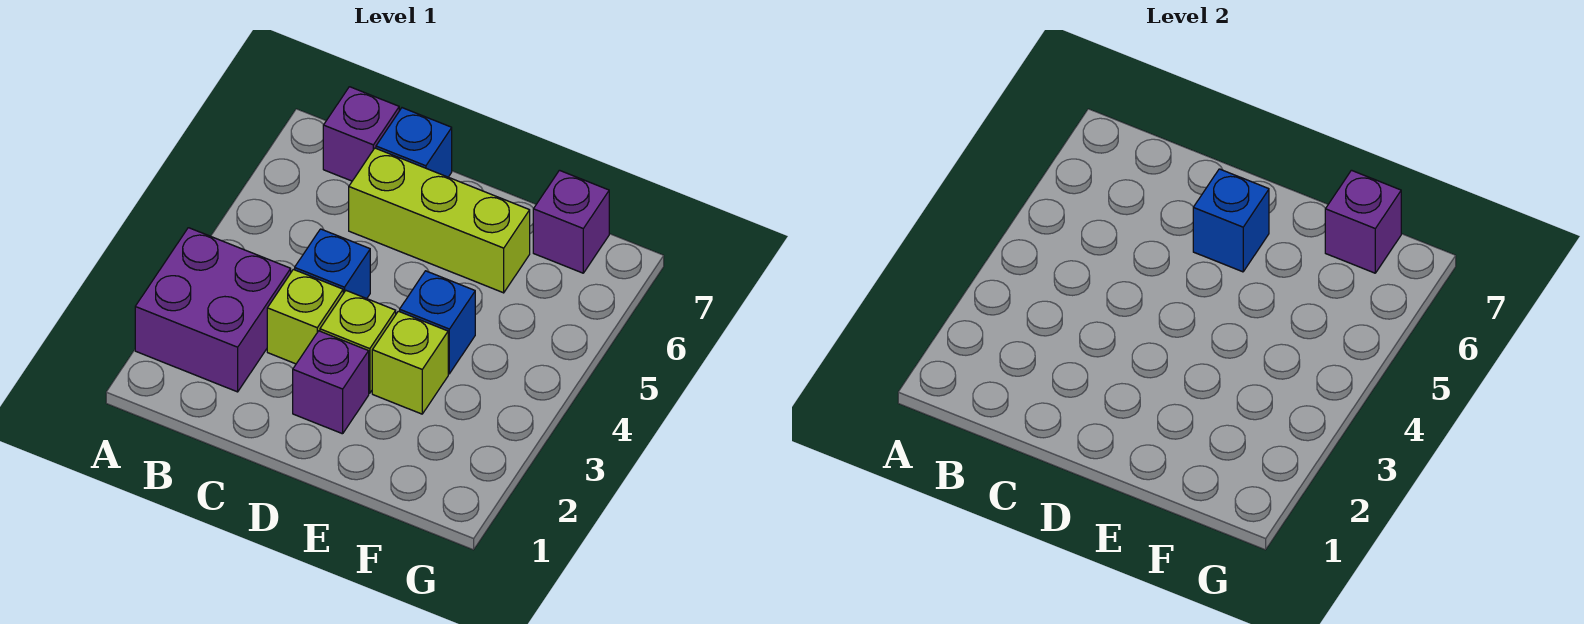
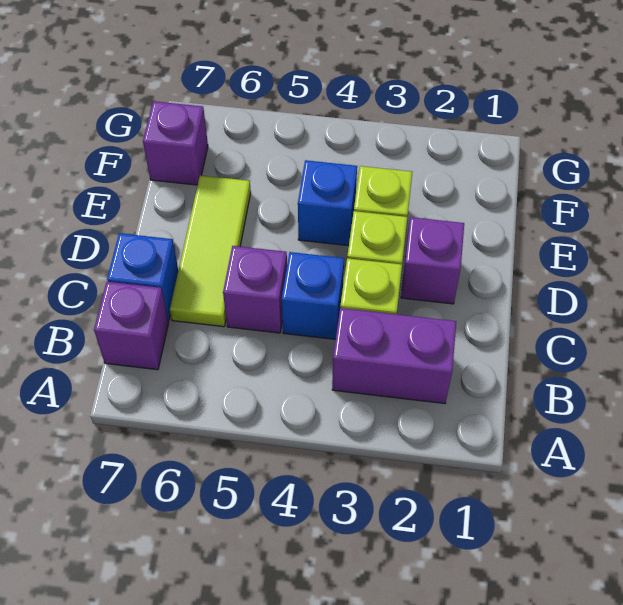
purple 2x2 brick [135,228,291,392] -> purple 1x2 brick [332,308,456,404]
lime 1x3 brick [349,148,530,293] -> lime 1x3 tile [170,175,251,327]
blue 1x1 brick [1193,169,1269,272] -> none
purple 1x1 brick [1325,170,1401,273] -> purple 1x1 brick moved to [223,246,287,333]

